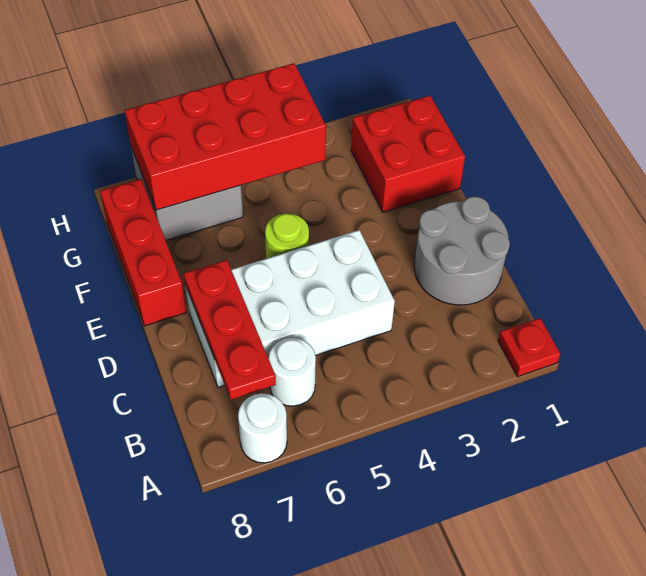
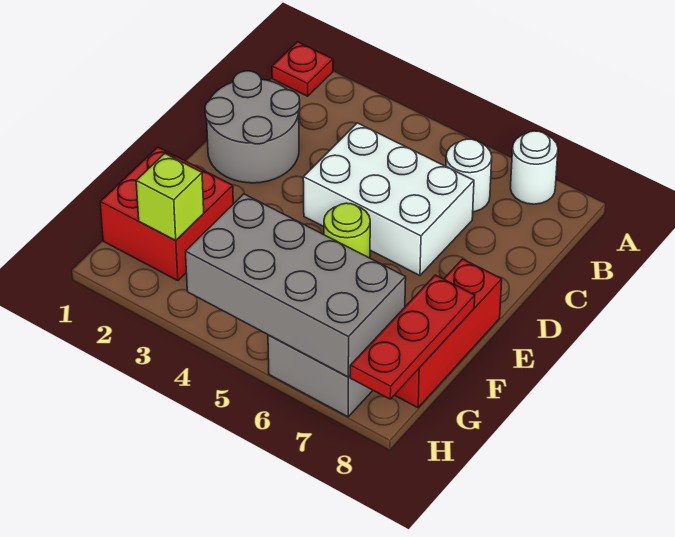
red 1x3 plate [184,260,276,400] -> red 1x3 plate moved to [350,275,475,399]
white 2x4 brick [185,230,395,387] -> white 2x3 brick [303,123,474,275]
none -> lime 1x1 brick [136,154,204,241]
red 2x4 brick [125,63,326,210] -> grey 2x4 brick [185,194,406,377]

